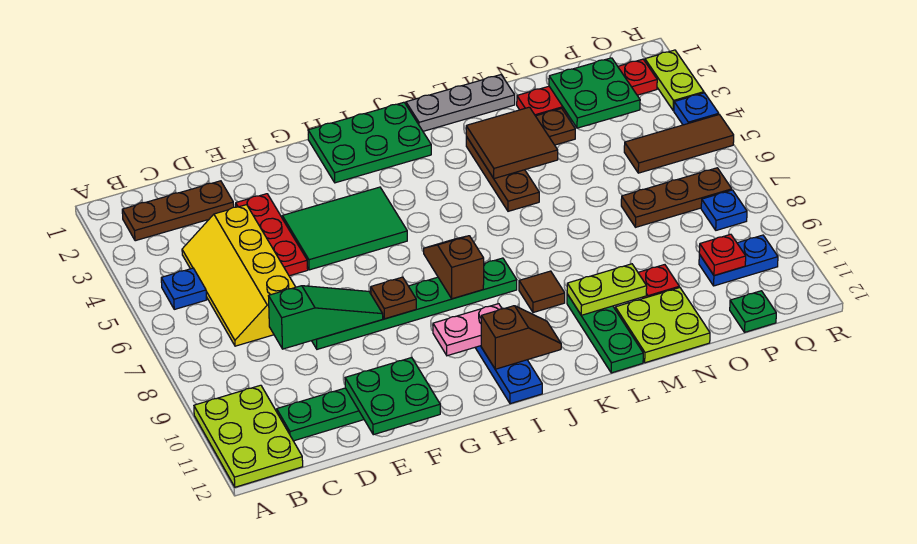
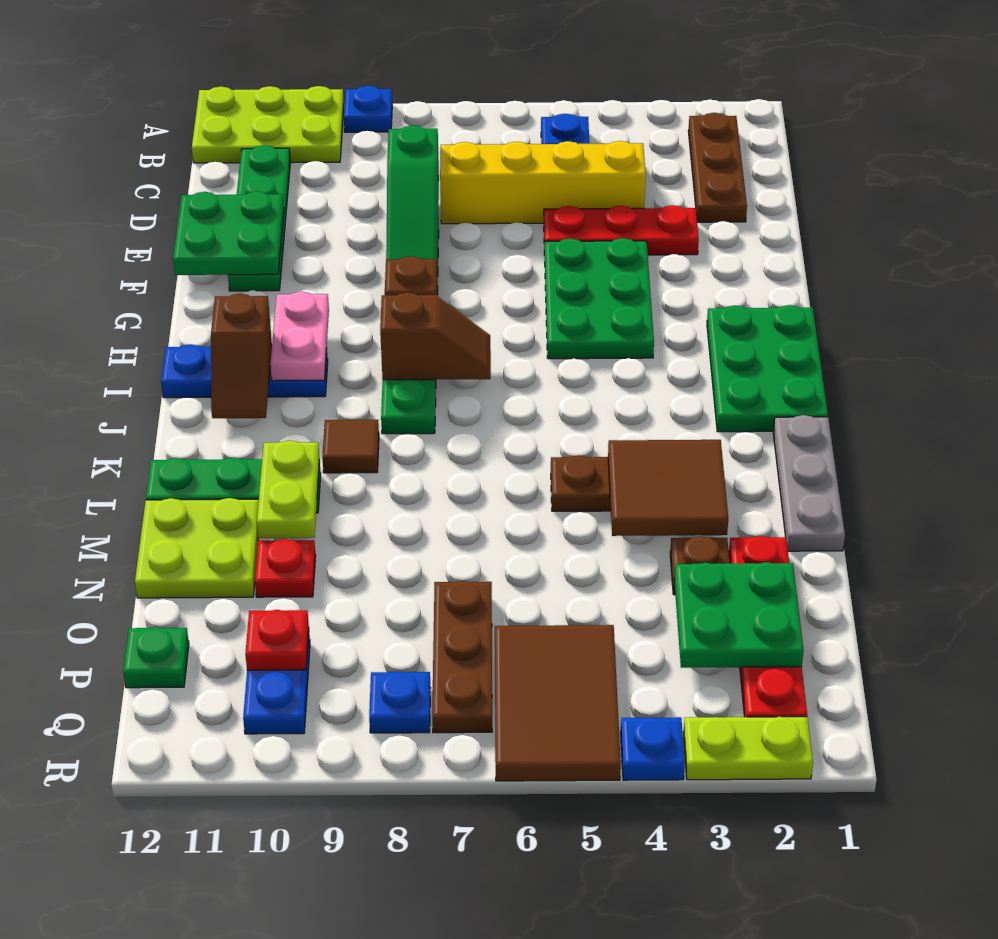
none -> blue 1x1 plate [344,86,392,132]
green 2x3 tile [282,187,407,270] -> green 2x3 plate [545,238,654,359]
brown 1x3 tile [624,115,734,173] -> brown 2x3 tile [495,625,621,781]

